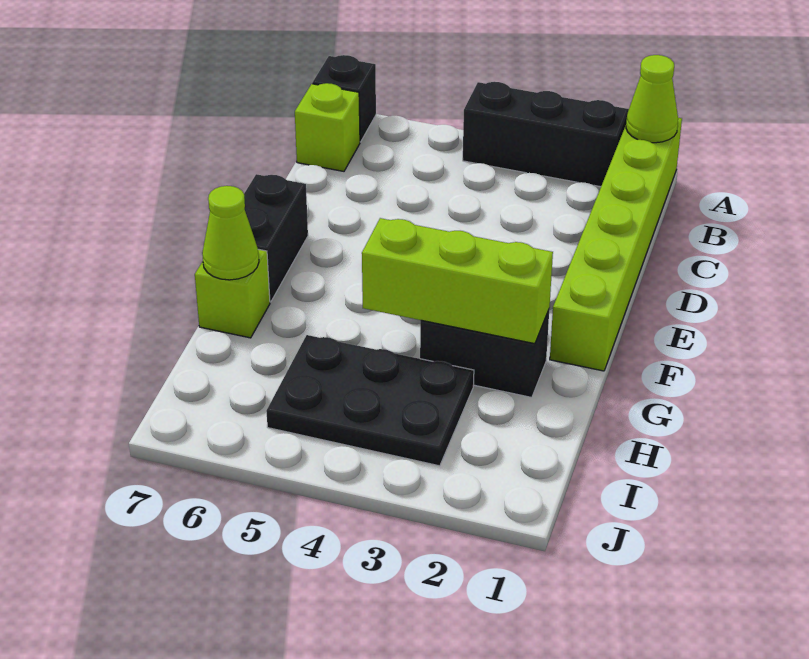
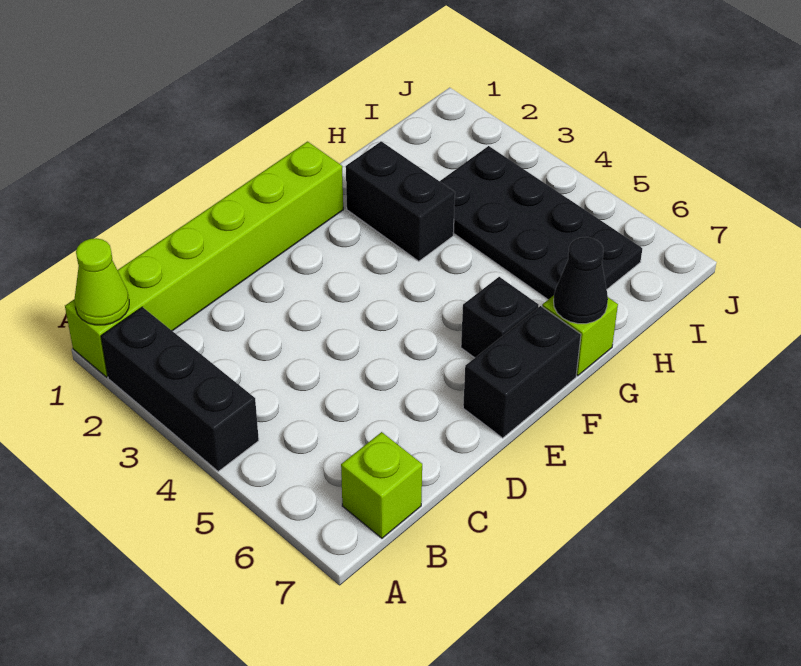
black 1x1 brick [312,55,376,142] -> black 1x1 brick moved to [461,277,538,358]
lime 1x3 brick [362,218,553,344] -> none
lime 1x1 cone [202,186,259,280] -> black 1x1 cone [554,237,608,324]
black 2x3 plate [266,335,474,466] -> black 2x4 plate [440,146,642,299]

